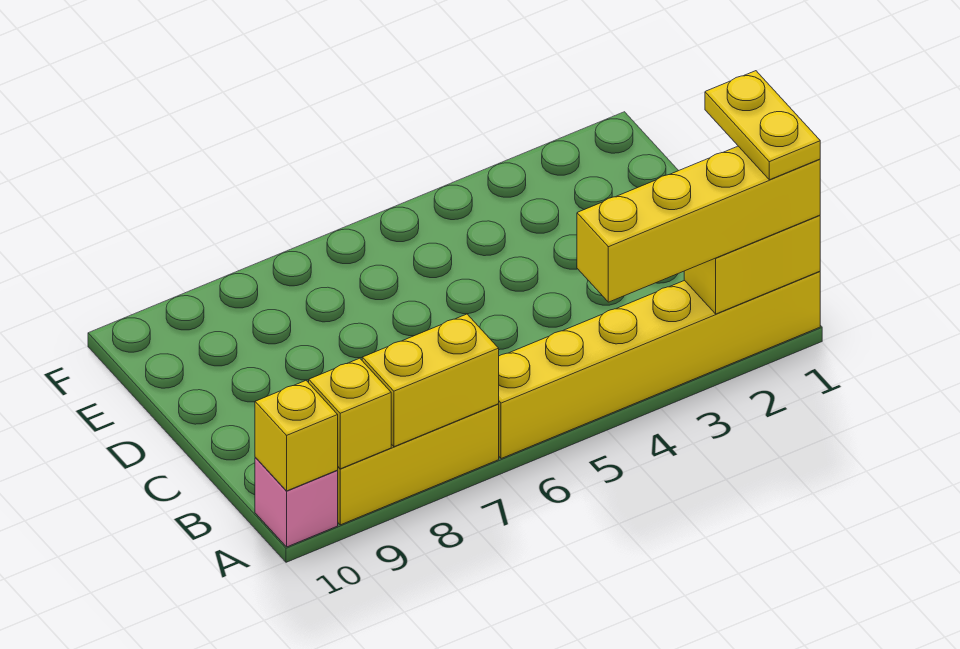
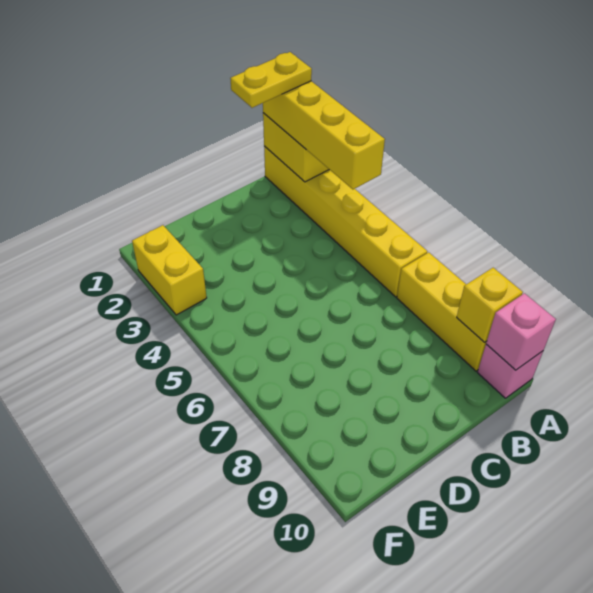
yellow 1x2 brick [362,314,499,447] -> yellow 1x2 brick moved to [132,225,207,315]
yellow 1x1 brick [255,381,338,491] -> pink 1x1 brick [486,293,556,370]

